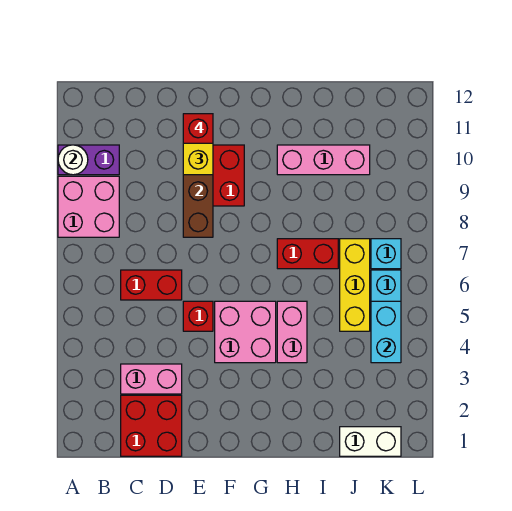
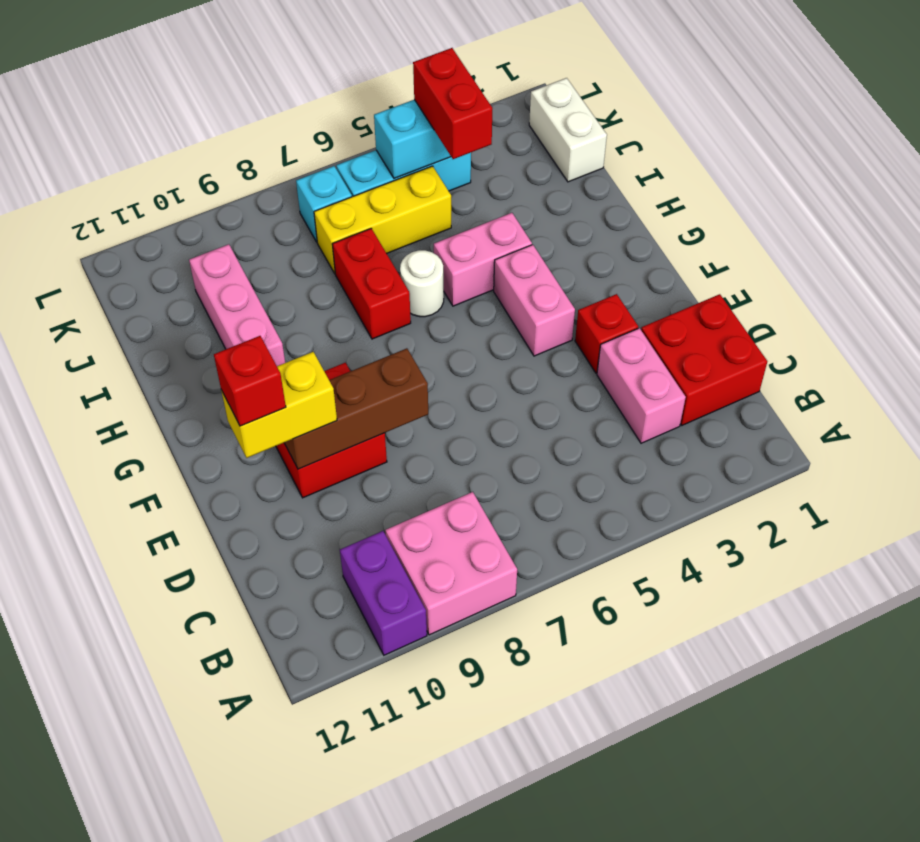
white 1x1 round brick [58,145,88,175] -> white 1x1 round brick moved to [400,250,444,317]
red 1x2 brick [121,270,182,300] -> red 1x2 brick moved to [413,48,492,159]
red 1x1 brick [183,301,213,331] -> red 1x1 brick moved to [575,294,638,373]
pink 2x2 brick [215,301,276,363] -> pink 1x2 brick [494,245,575,356]

